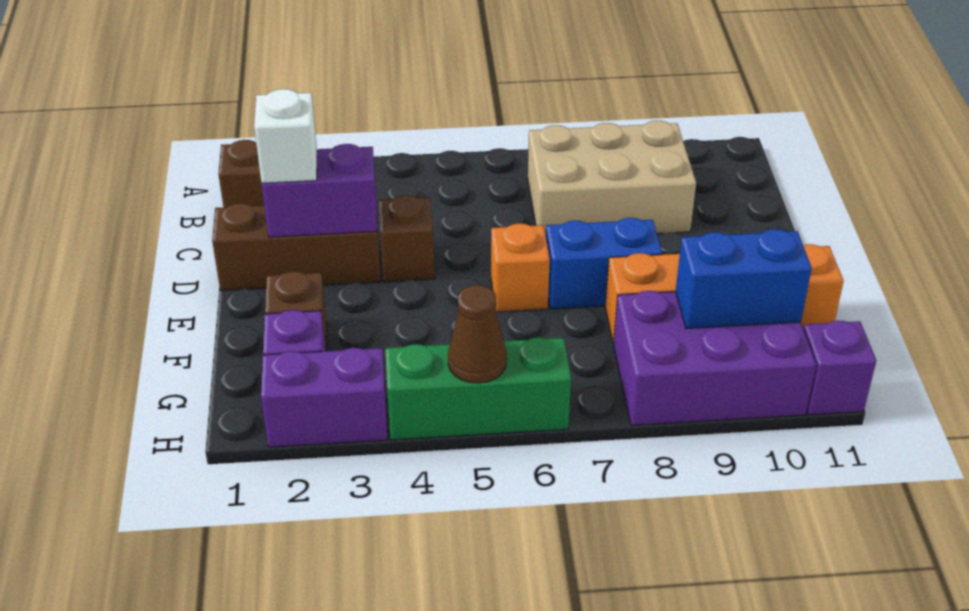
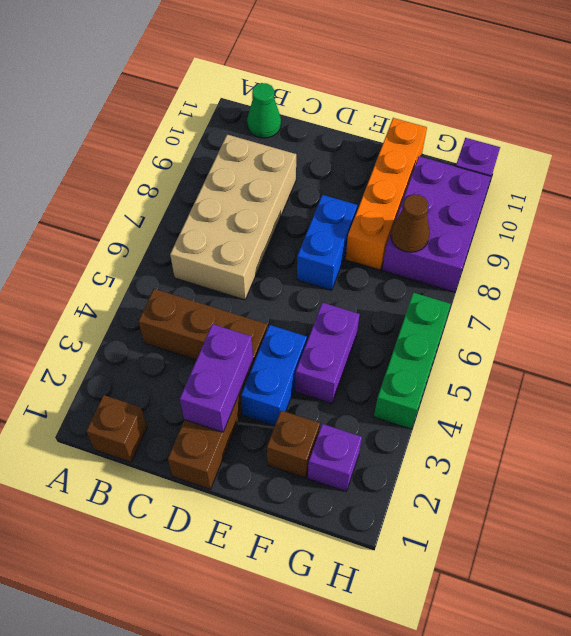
tan 2x3 brick [528,120,696,236] -> tan 2x4 brick [170,134,296,300]
none -> green 1x1 cone [247,83,281,138]
white 1x1 brick [254,89,317,183] -> none
brown 1x1 brick [379,195,435,282] -> brown 1x3 brick [138,289,268,363]
orange 1x1 brick [491,223,550,312] -> none
blue 1x2 brick [676,229,812,329] -> blue 1x2 brick moved to [241,325,307,426]
purple 1x2 brick [261,348,388,447] -> purple 1x2 brick moved to [295,303,360,404]
brown 1x1 cone [448,285,507,383] -> brown 1x1 cone moved to [391,194,430,252]

